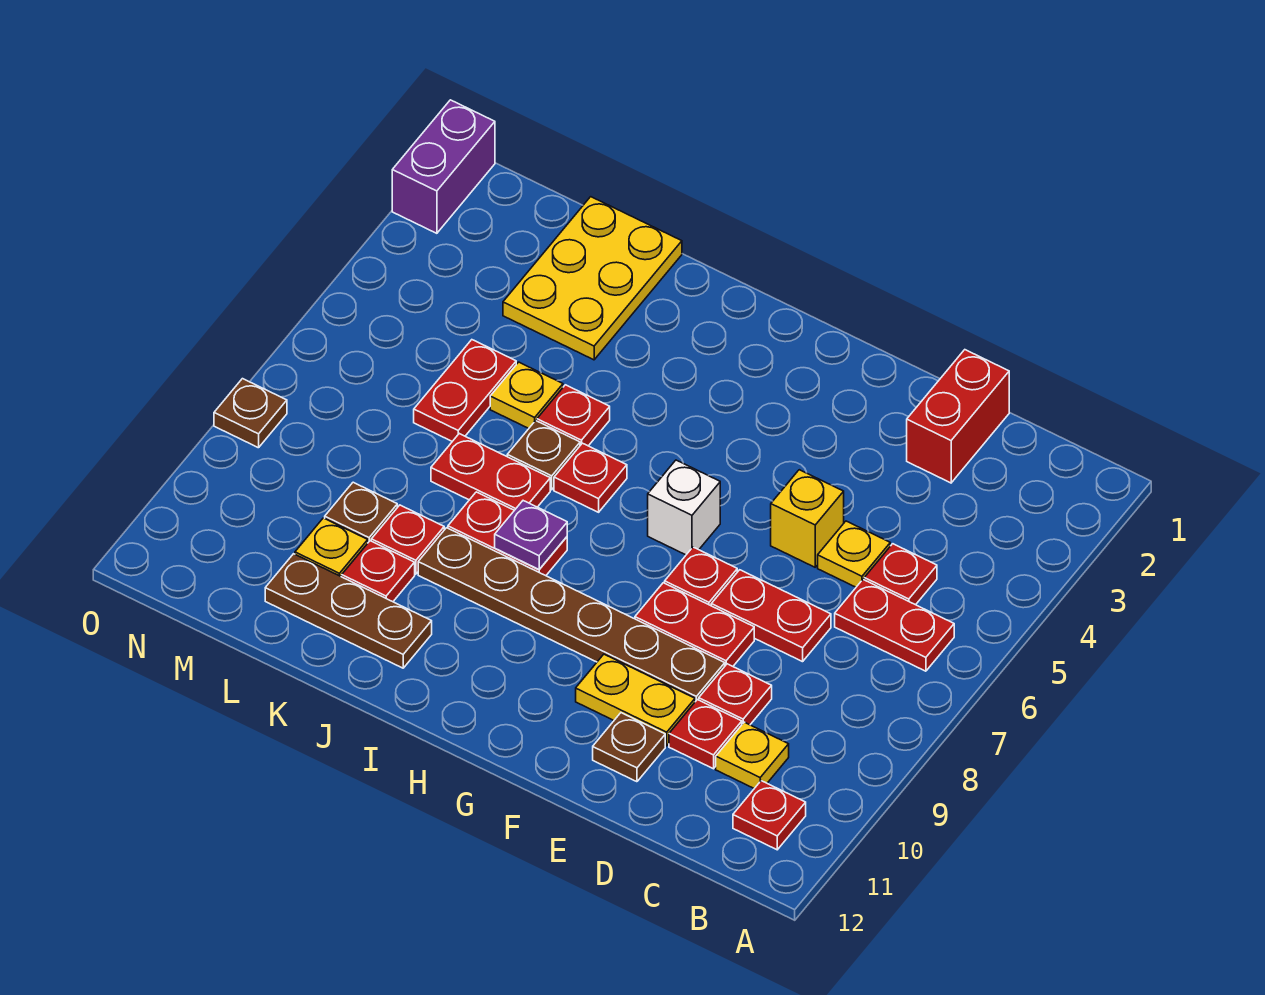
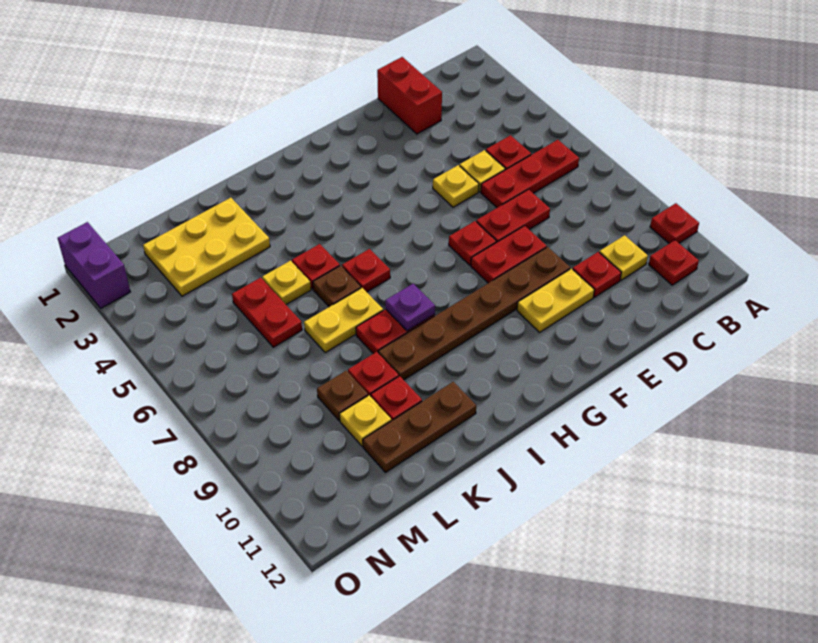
red 1x2 plate [835,580,954,671] -> red 1x3 plate [481,140,579,208]
red 1x1 plate [699,664,772,725] -> red 1x1 plate moved to [650,203,699,244]
yellow 1x1 brick [771,470,844,567] -> yellow 1x1 plate [433,165,479,207]
brown 1x1 plate [593,713,665,782] -> none
white 1x1 brick [648,460,720,555] -> none
red 1x2 plate [431,434,550,510] -> yellow 1x2 plate [304,288,383,353]
yellow 2x3 plate [503,197,682,360] -> yellow 2x3 plate turned to [143,198,270,296]
brown 1x1 plate [214,379,287,448] -> none

